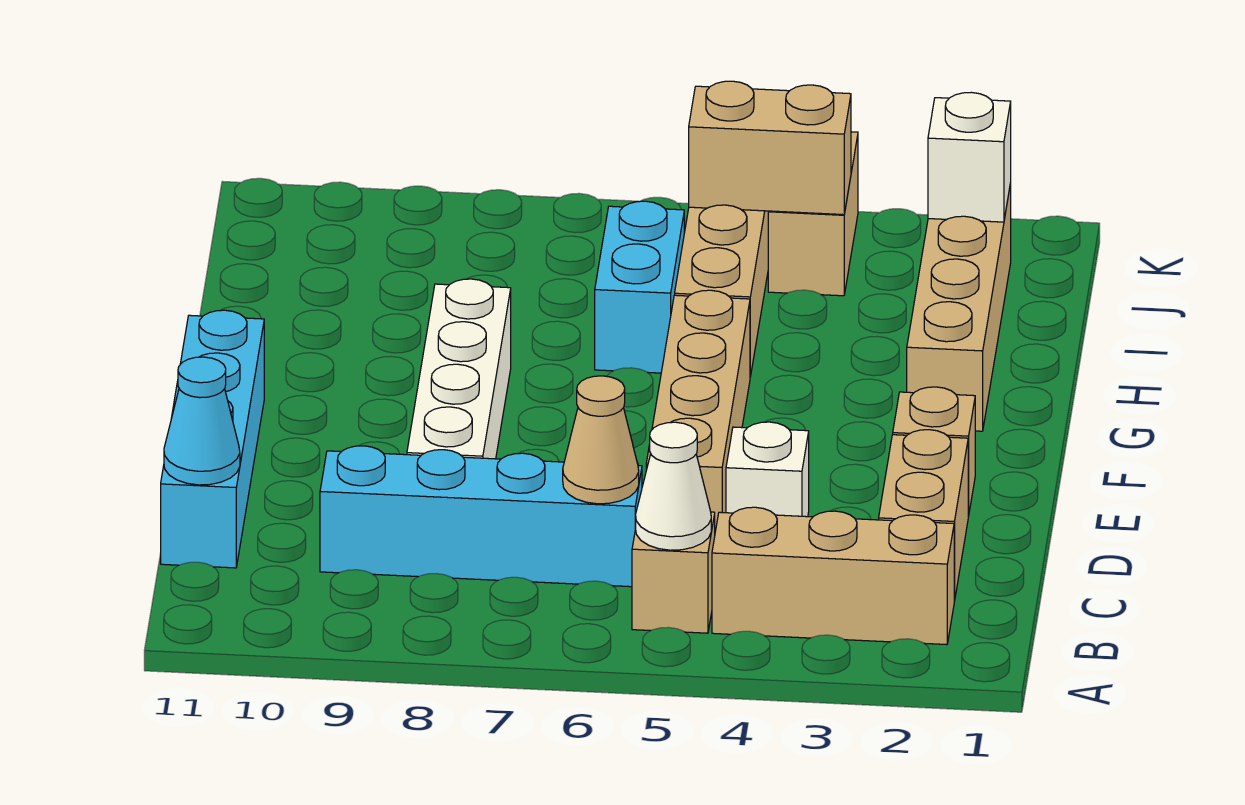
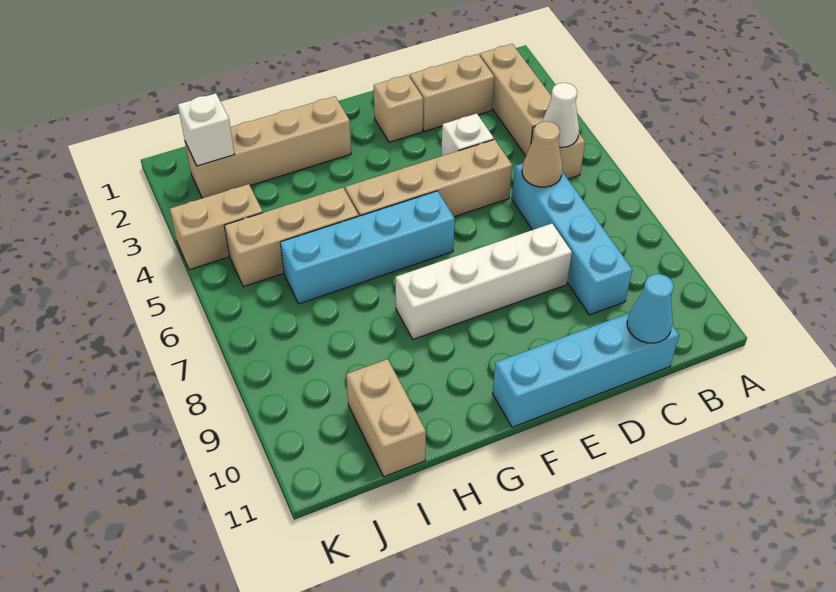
cyan 1x2 brick [595,201,684,373] -> cyan 1x4 brick [280,191,455,304]
tan 1x2 brick [689,81,851,215] -> tan 1x2 brick moved to [346,359,426,477]

